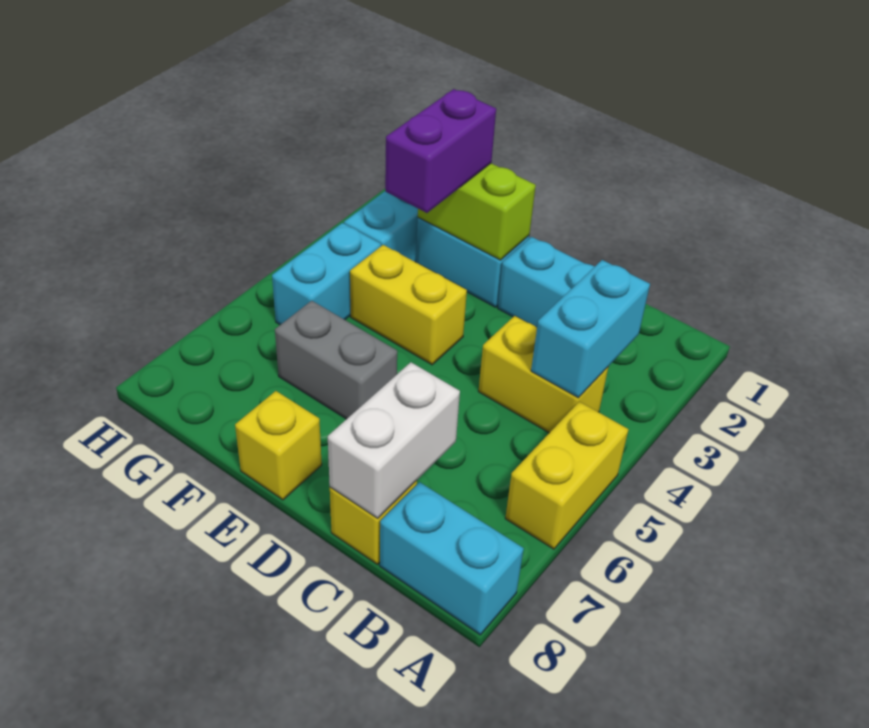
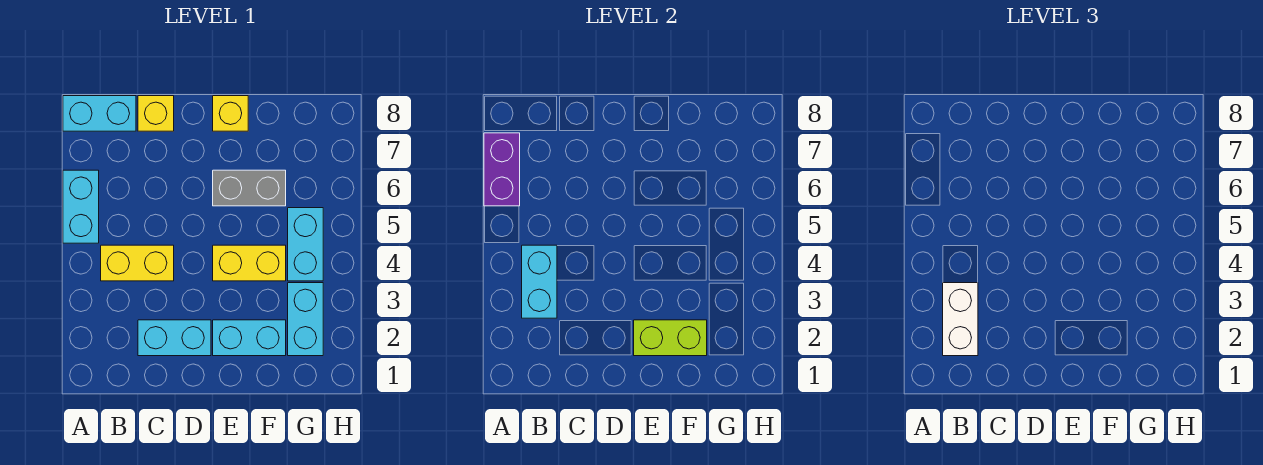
yellow 1x2 brick [505,402,629,549] -> cyan 1x2 brick [63,170,99,243]
white 1x2 brick [328,362,460,518] -> white 1x2 brick moved to [943,283,978,356]
purple 1x2 brick [385,89,496,213] -> purple 1x2 brick moved to [484,133,520,206]

